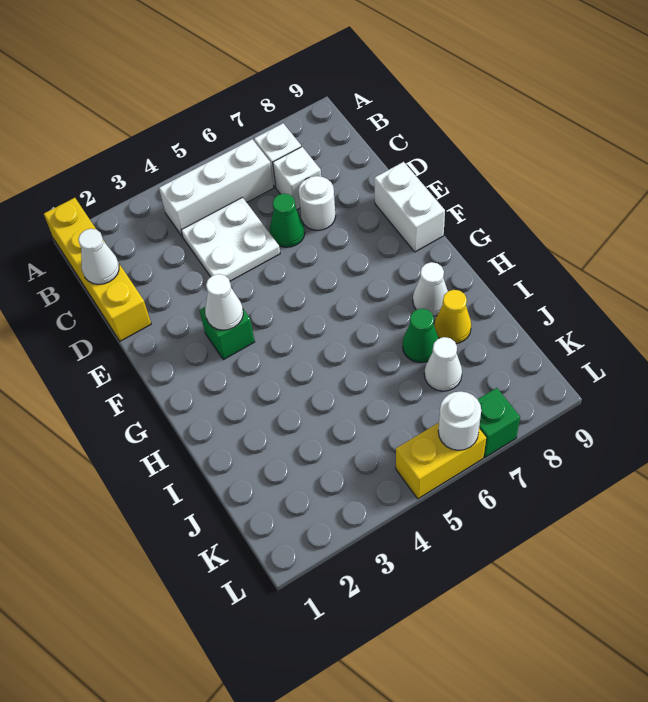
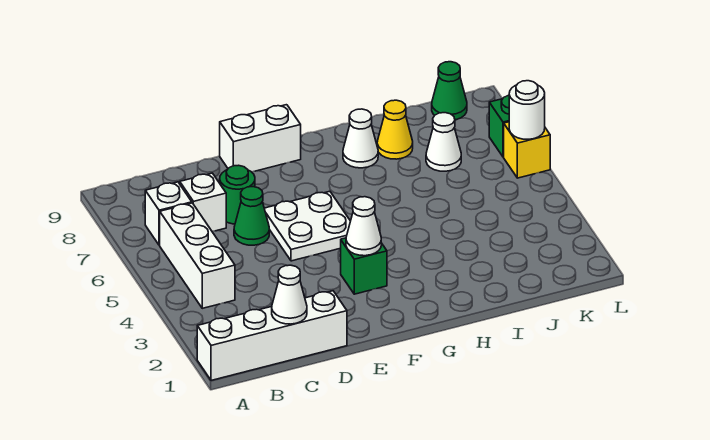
yellow 1x4 brick [44,198,151,341] -> white 1x4 brick [197,291,347,380]
white 2x2 plate [181,197,280,281] -> white 2x2 plate moved to [264,191,350,261]
white 1x1 round brick [299,176,336,230] -> green 1x1 round brick [220,165,255,224]
green 1x1 cone [403,309,439,363] -> green 1x1 cone moved to [432,62,467,120]
yellow 1x2 brick [396,423,486,499] -> yellow 1x1 brick [504,122,550,178]

